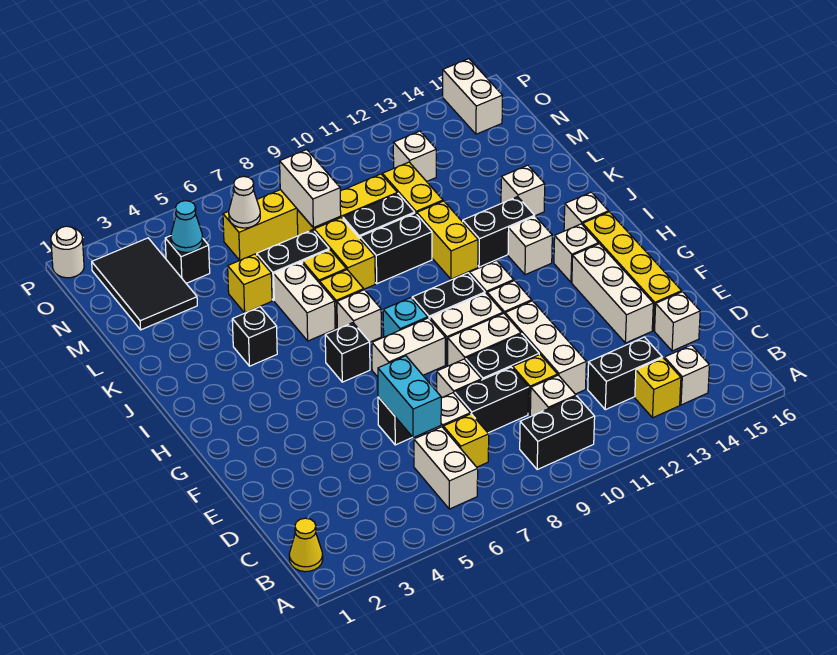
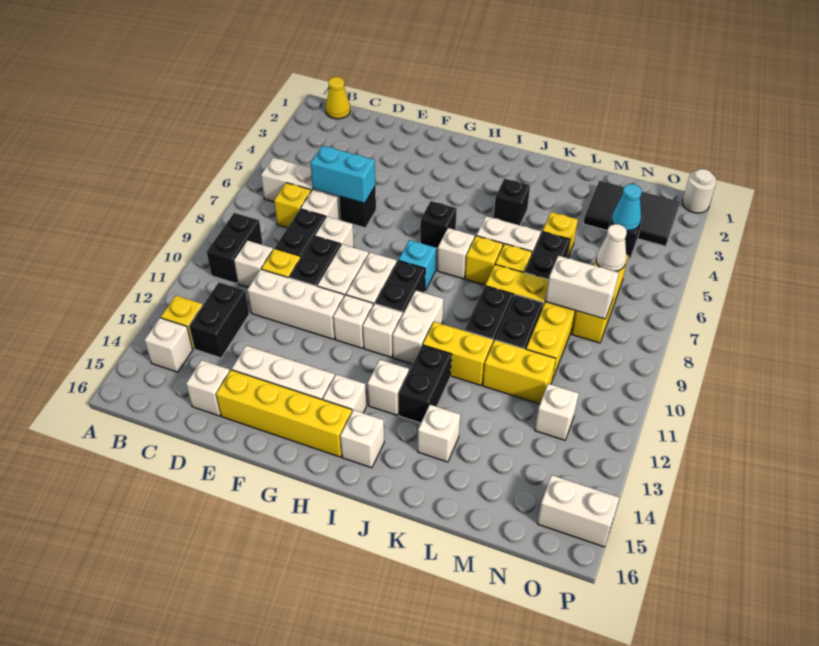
white 1x2 brick [372,318,445,377] -> white 1x2 brick moved to [393,291,443,364]

